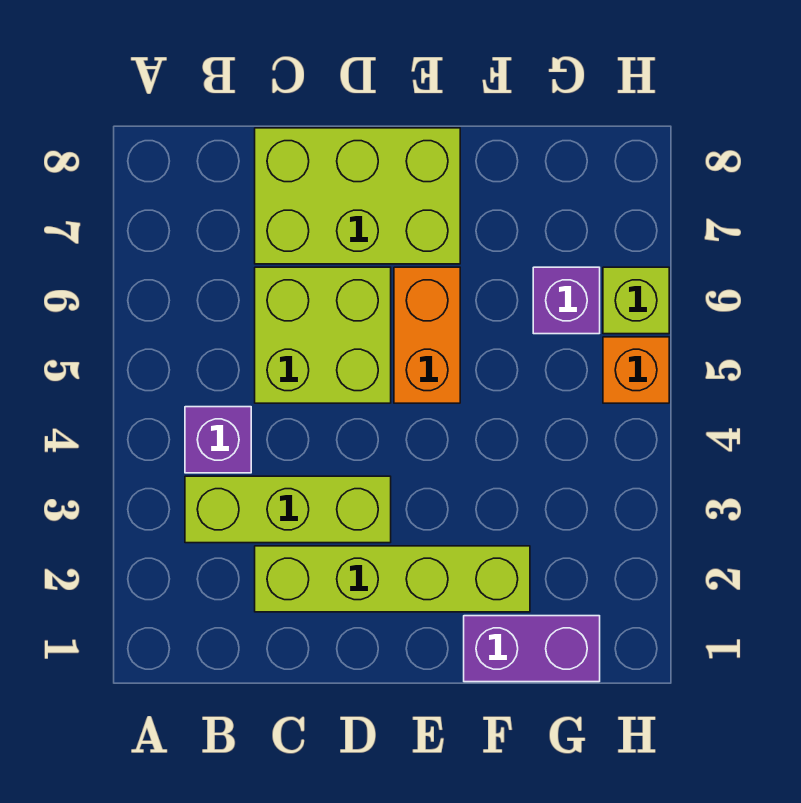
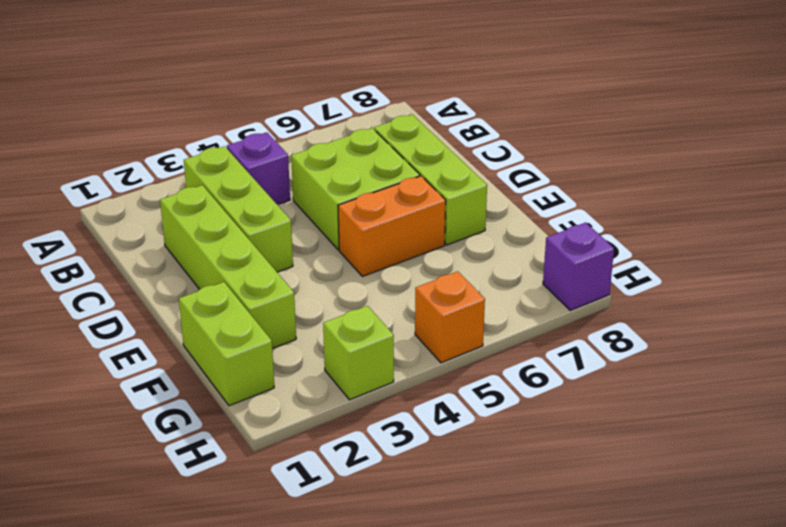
lime 2x3 brick [255,128,460,264] -> lime 1x3 brick [374,114,487,245]
purple 1x2 brick [464,616,600,682] -> lime 1x2 brick [179,282,274,406]
purple 1x1 brick [533,267,600,334] -> purple 1x1 brick moved to [543,222,614,310]
lime 1x1 brick [603,267,669,334] -> lime 1x1 brick moved to [323,306,394,400]

